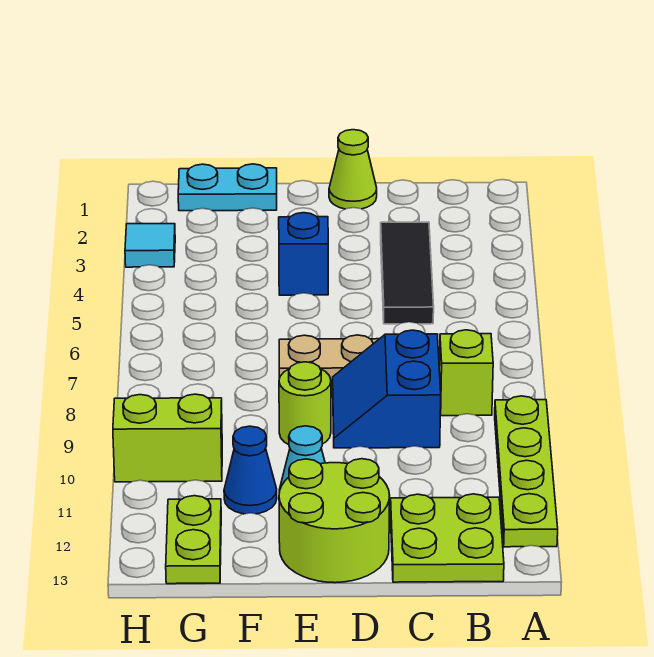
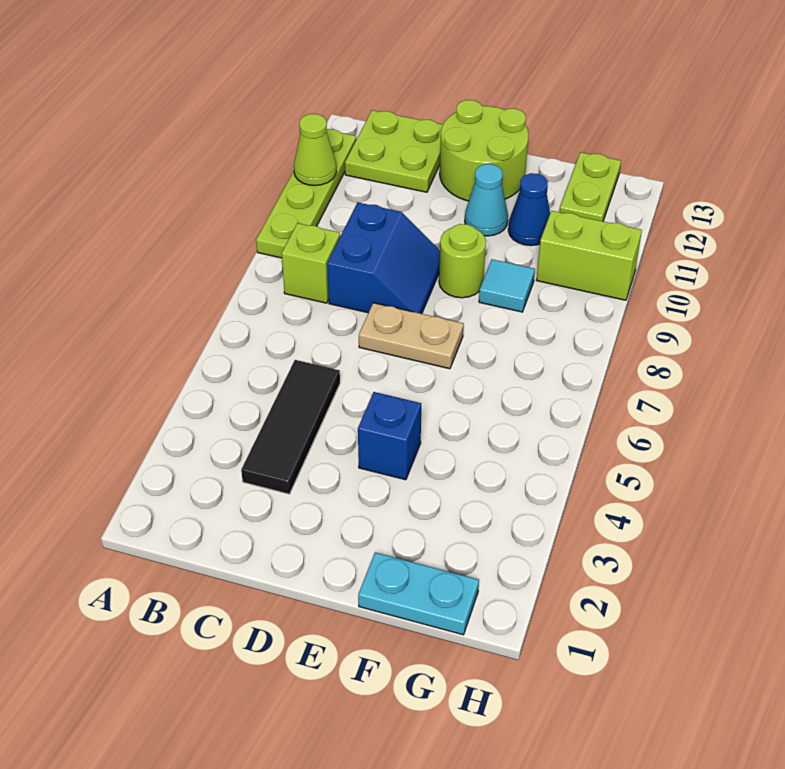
lime 1x1 cone [329,130,377,209] -> lime 1x1 cone moved to [294,114,336,186]
cyan 1x1 tile [125,224,175,267] -> cyan 1x1 tile moved to [479,259,535,312]

